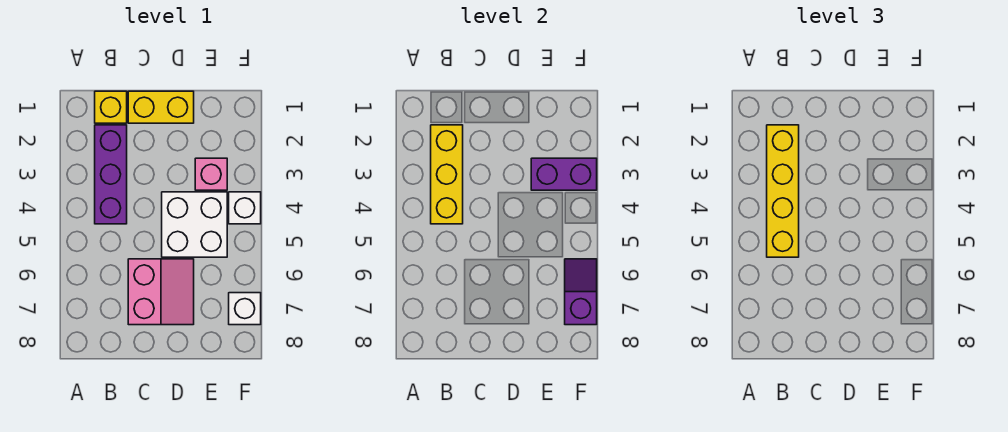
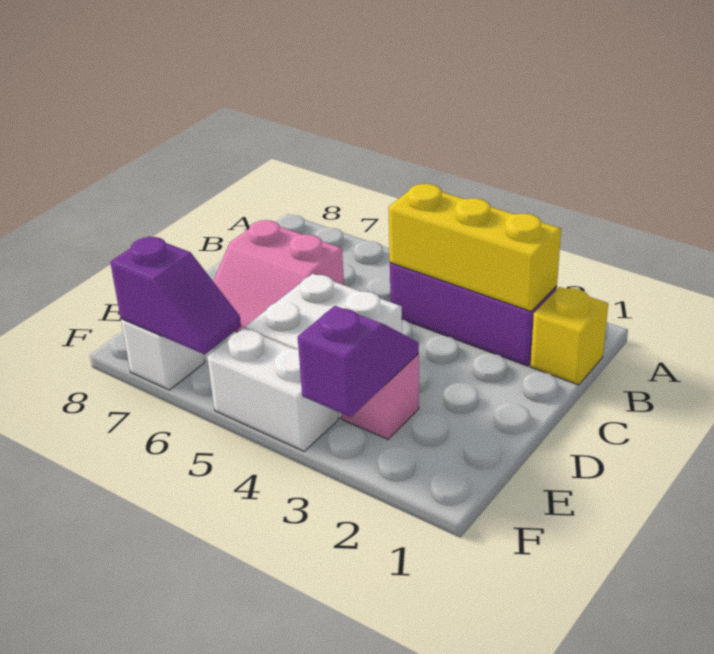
yellow 1x4 brick [767,125,799,257] -> none
yellow 1x2 brick [128,91,194,123] -> none
purple 1x2 brick [531,158,597,190] -> purple 1x2 slope [298,306,419,417]
white 1x1 brick [229,192,261,224] -> white 1x2 brick [207,328,338,451]

